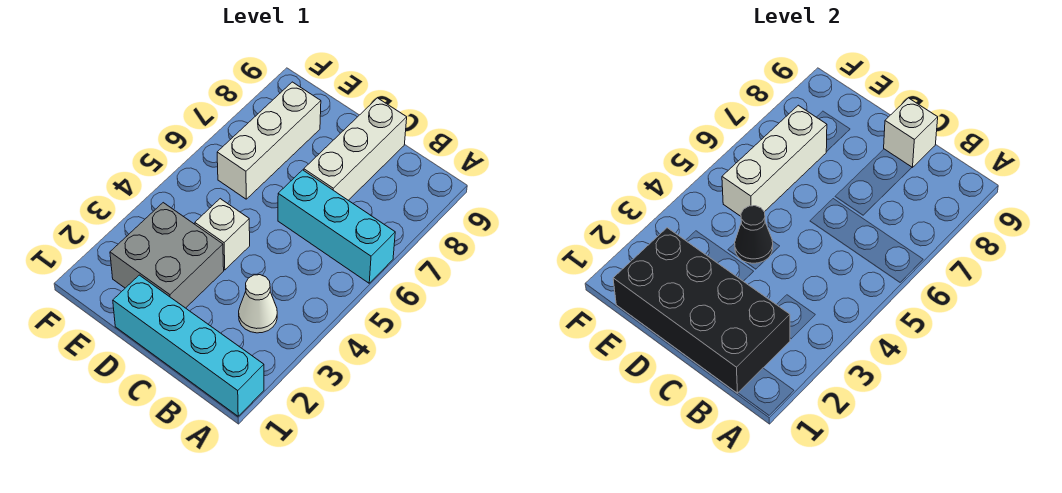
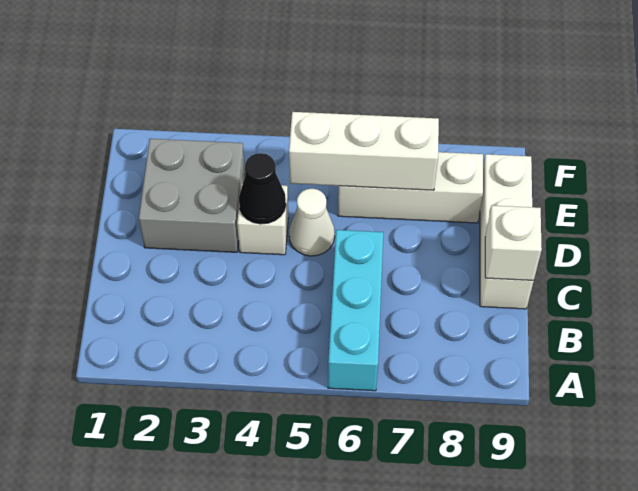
cyan 1x4 brick [113,275,264,416] -> none
black 2x4 brick [613,228,790,393] -> none
white 1x1 cone [239,275,277,333] -> white 1x1 cone moved to [289,189,335,256]
white 1x3 brick [304,98,407,200] -> white 1x3 brick turned to [480,154,534,309]

